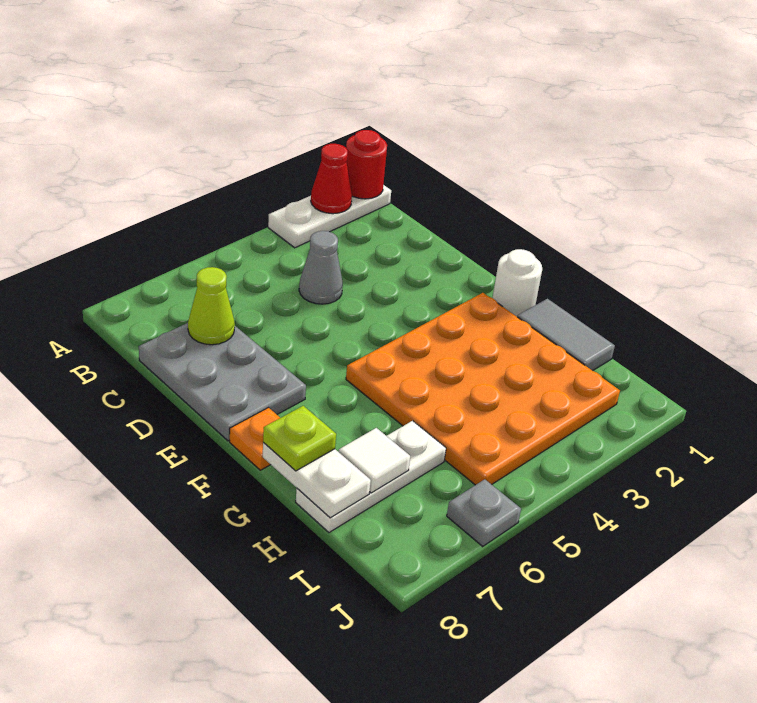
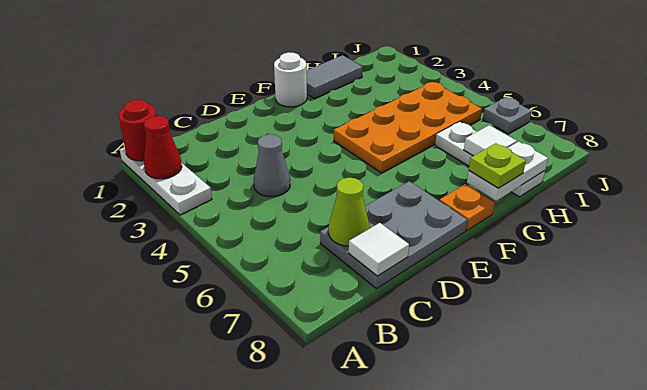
none -> white 1x1 tile [349,223,409,276]
orange 4x4 plate [346,293,620,485] -> orange 2x4 plate [334,82,482,173]

